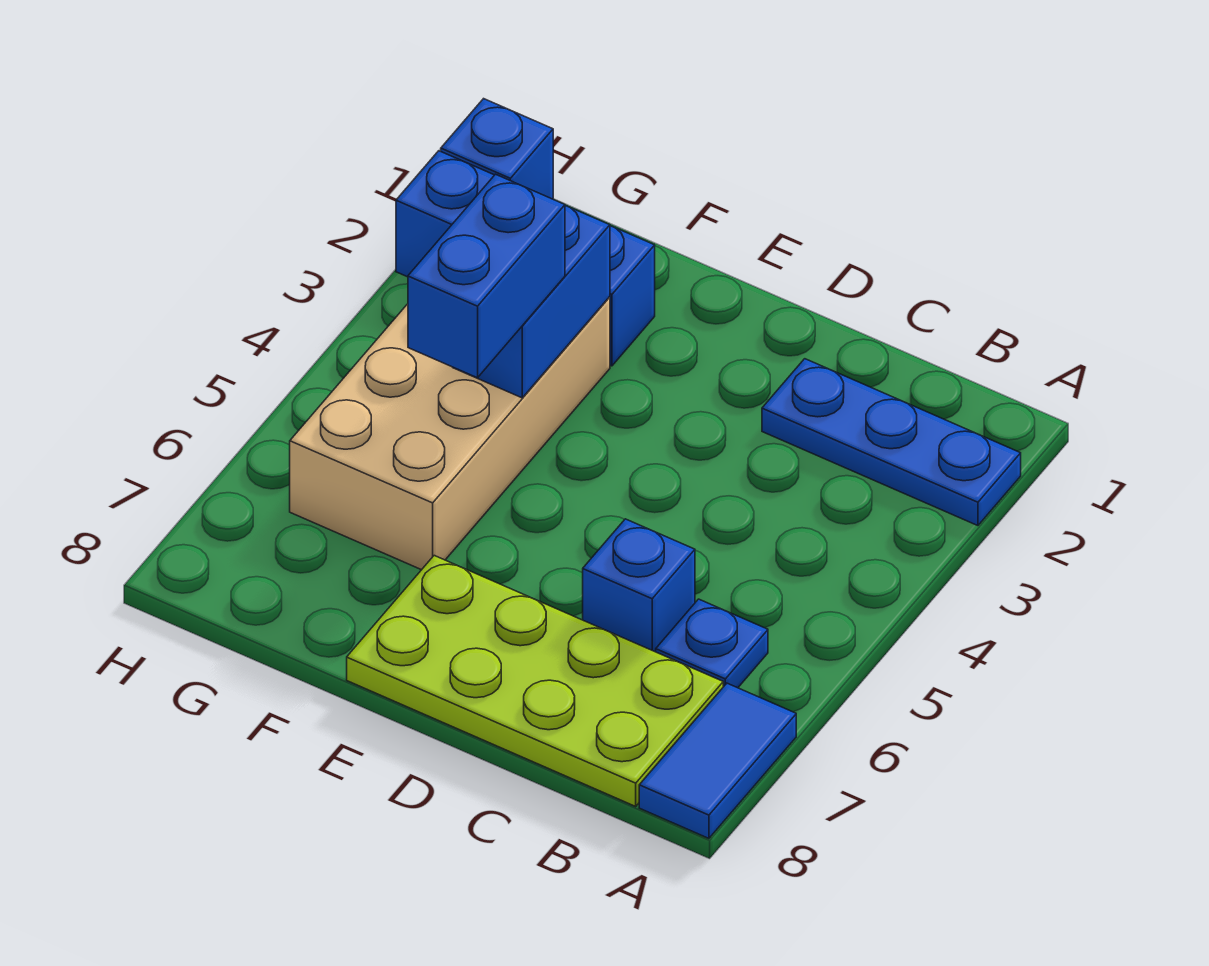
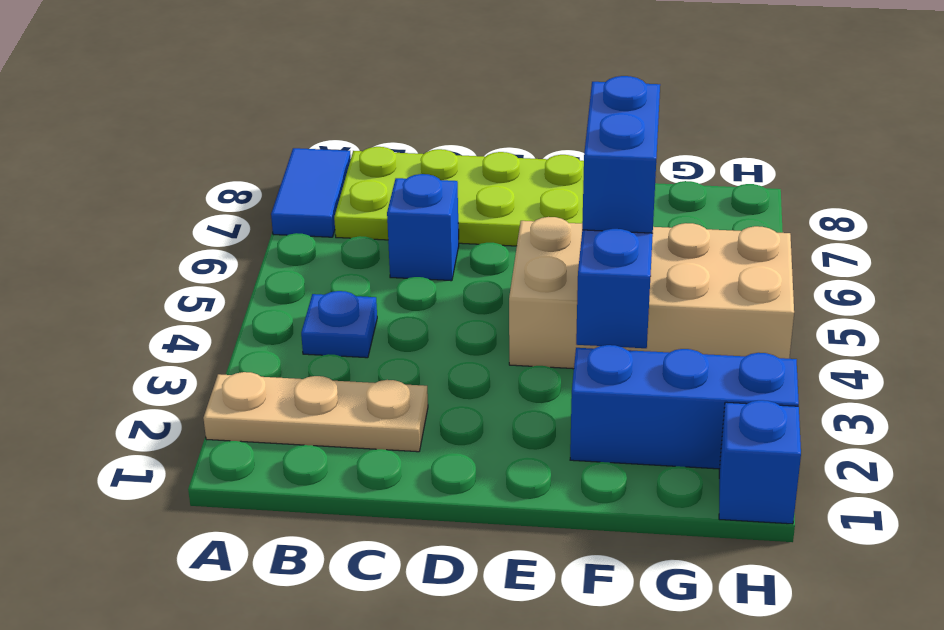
blue 1x3 plate [762,359,1021,526] -> tan 1x3 plate [203,372,428,452]
blue 1x1 plate [656,599,768,688] -> blue 1x1 plate moved to [301,291,377,358]
tan 2x4 brick [290,297,610,570] -> tan 2x4 brick turned to [509,217,794,369]

